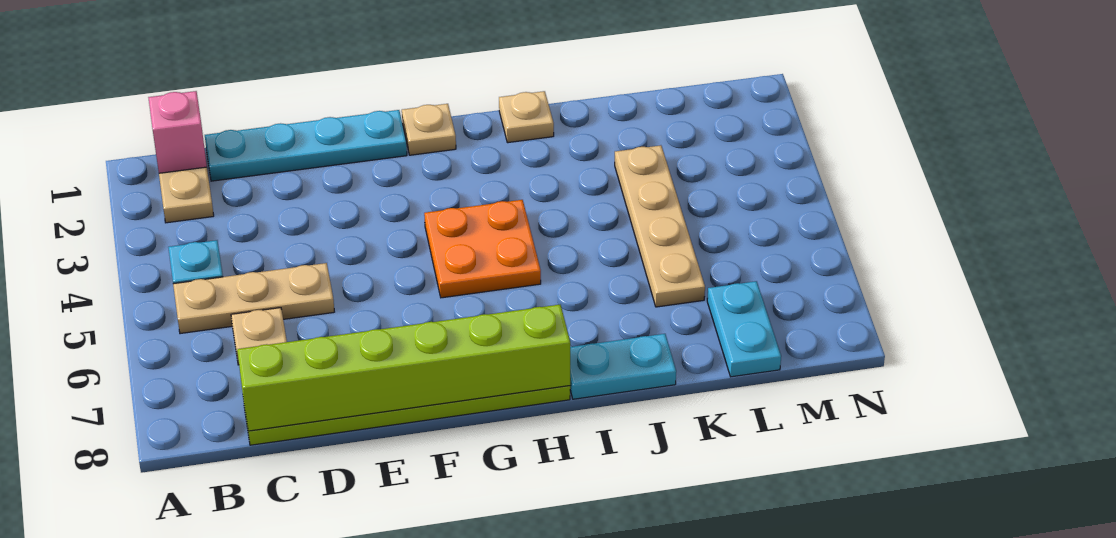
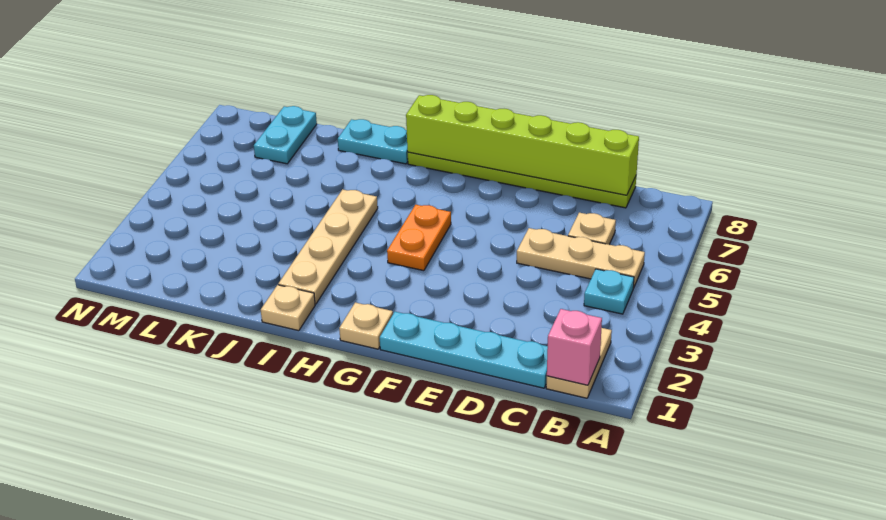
orange 2x2 plate [424,200,541,298] -> orange 1x2 plate [387,205,451,271]
tan 1x4 plate [615,145,705,307] -> tan 1x4 plate moved to [278,189,378,304]

